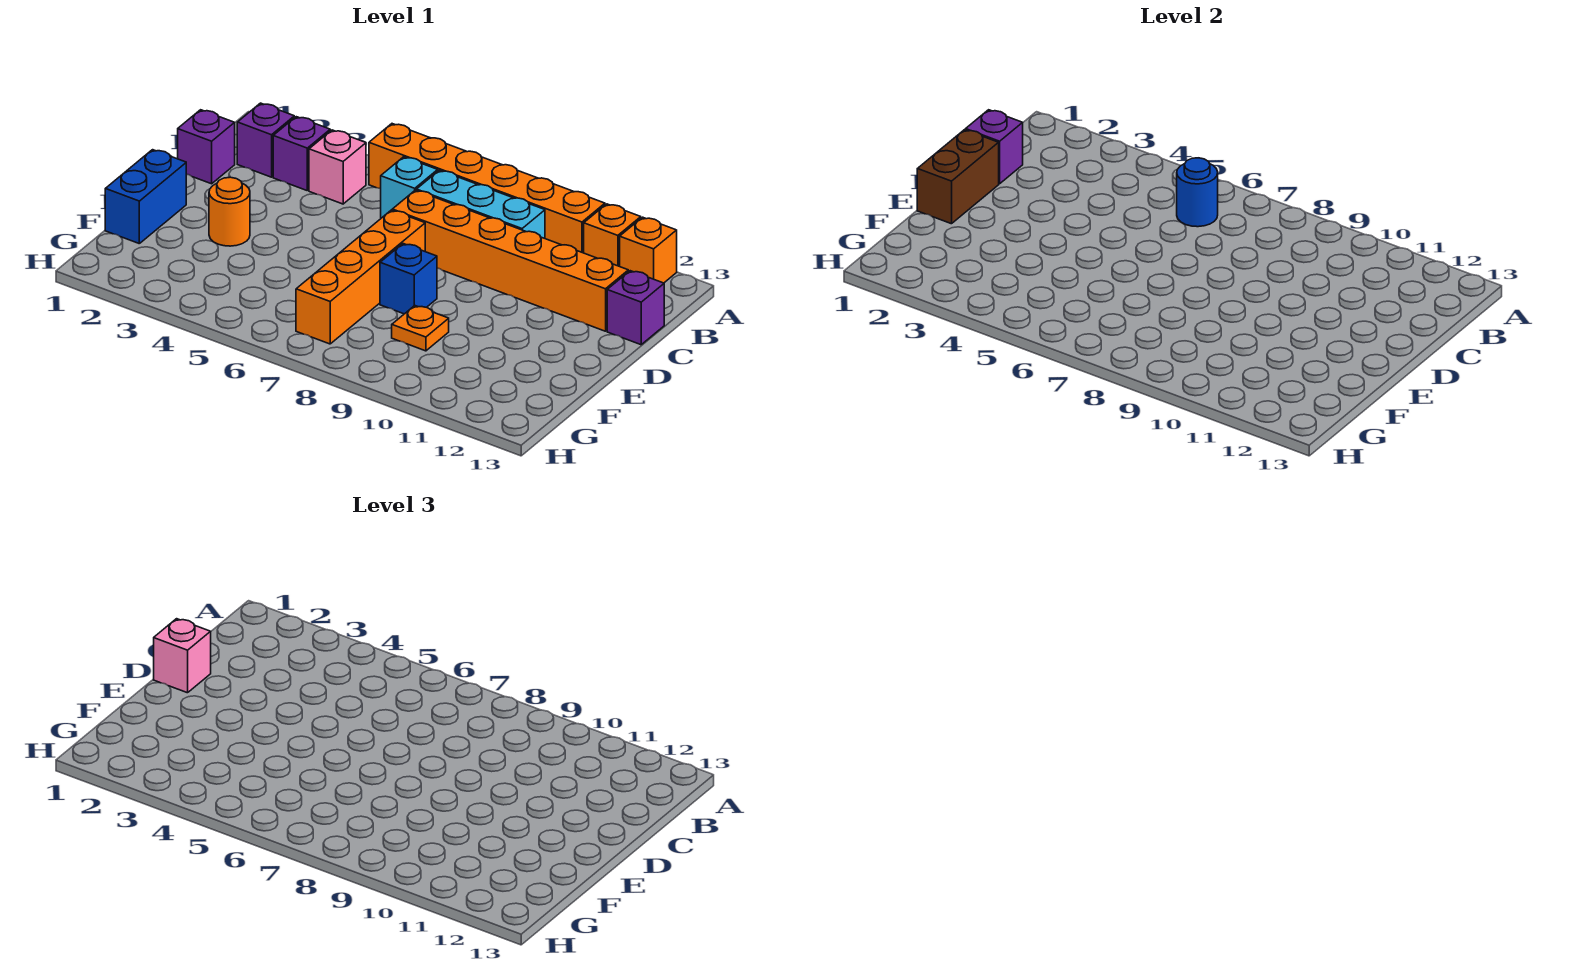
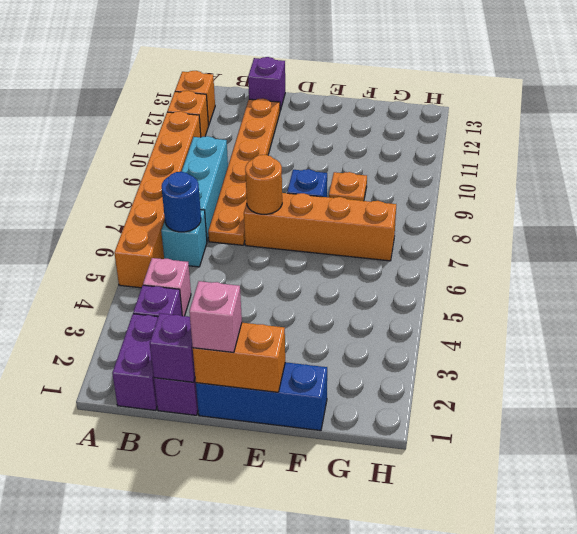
purple 1x1 brick [237,103,294,177] -> purple 1x2 brick [112,314,158,410]
orange 1x6 brick [392,190,628,331] -> orange 1x6 plate [208,98,280,245]
brown 1x2 brick [917,130,999,224] -> orange 1x2 brick [193,323,285,392]
blue 1x2 brick [105,150,186,243] -> blue 1x3 brick [196,362,327,431]
orange 1x1 round brick [209,177,250,246] -> orange 1x1 round brick moved to [245,155,282,214]

